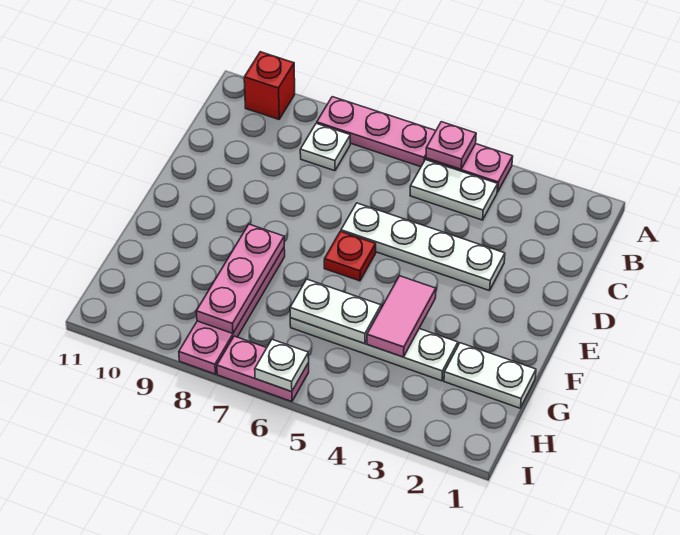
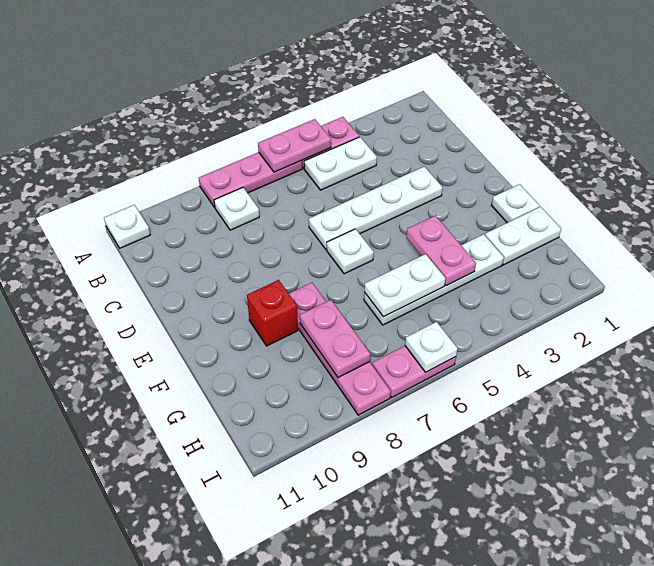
pink 1x1 plate [426,122,476,169] -> pink 1x2 plate [258,119,331,172]
red 1x1 brick [244,52,295,119] -> red 1x1 brick moved to [247,280,298,346]
none -> white 1x1 plate [104,205,150,248]
red 1x1 plate [324,231,376,281] -> white 1x1 plate [327,229,374,274]
none -> white 1x1 plate [491,184,539,223]
pink 1x2 tile [367,276,436,357] -> pink 1x2 plate [406,216,476,286]
pink 1x3 plate [196,224,284,333] -> pink 1x2 plate [300,300,370,378]

